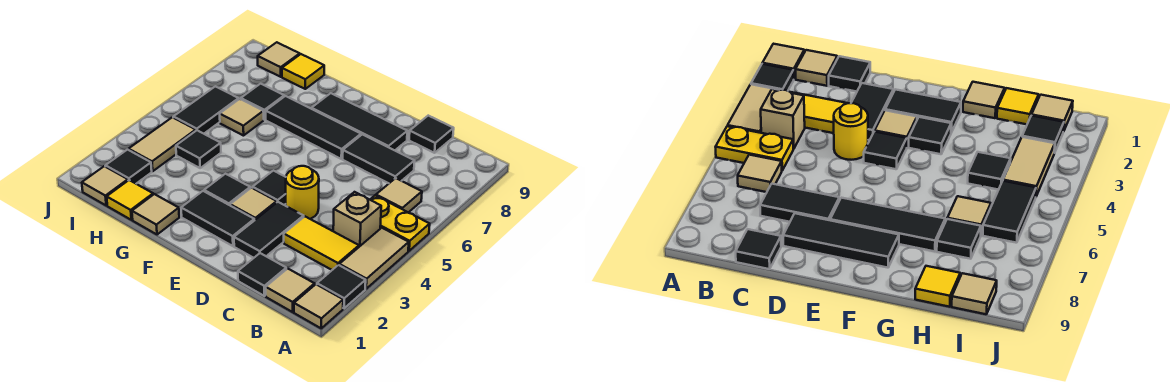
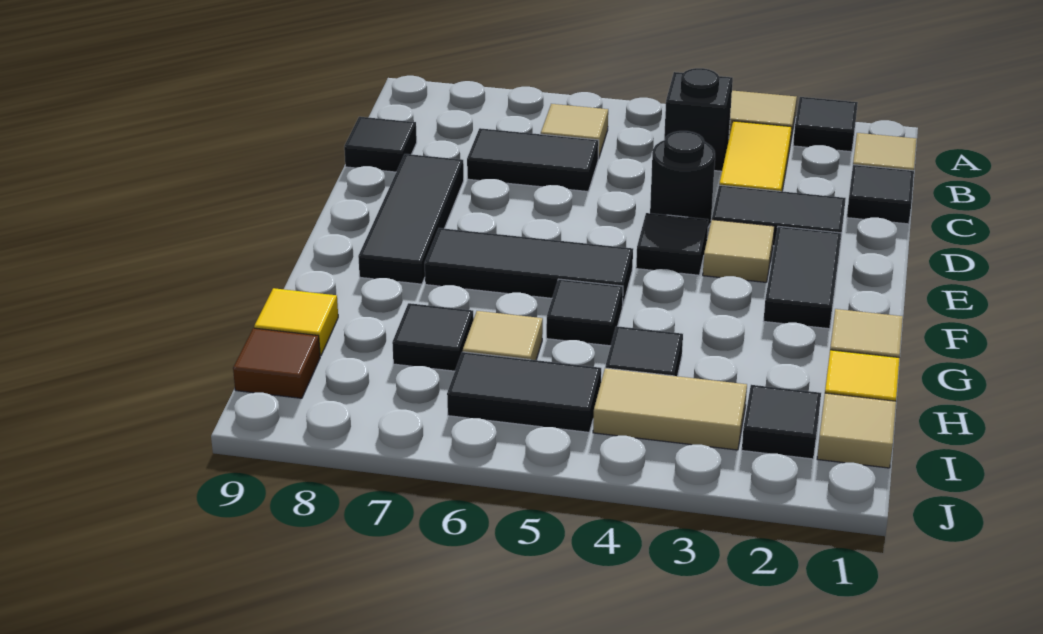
tan 1x1 tile [294,284,343,328] -> none
yellow 1x2 plate [370,195,430,251] -> none
tan 1x1 brick [333,192,381,247] -> black 1x1 brick [664,68,733,171]
black 1x2 tile [343,134,415,183] -> black 1x2 tile turned to [467,128,599,191]
yellow 1x1 round brick [286,166,319,219] -> black 1x1 round brick [650,131,715,227]
black 1x3 tile [266,96,361,159] -> black 1x3 tile turned to [425,228,633,304]
black 1x1 tile [204,174,250,205] -> black 1x1 tile moved to [546,279,623,346]
tan 1x1 tile [258,42,300,77] -> brown 1x1 tile [233,328,320,398]

